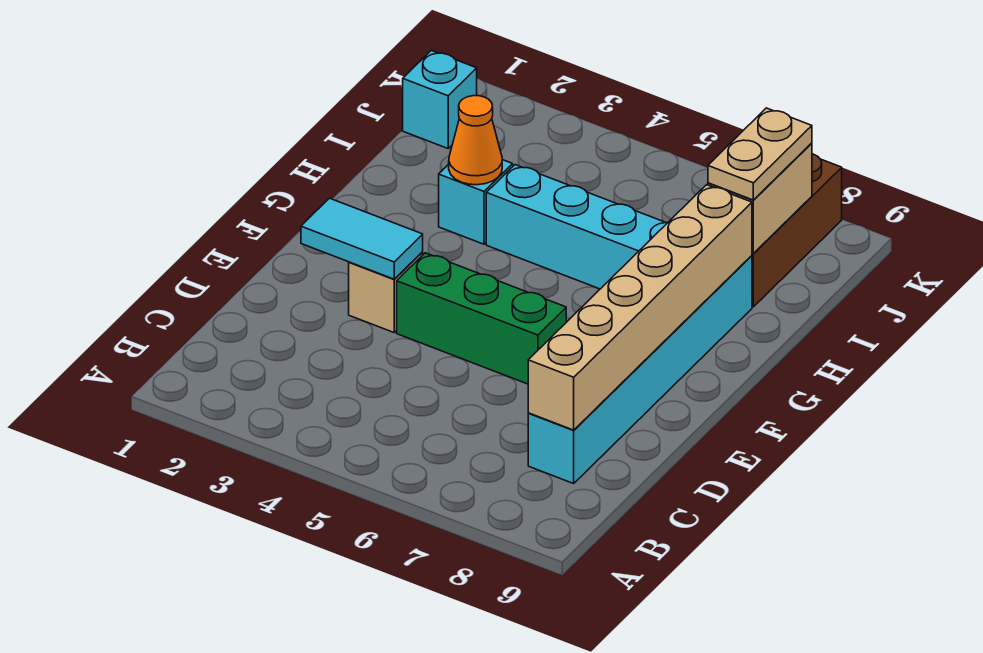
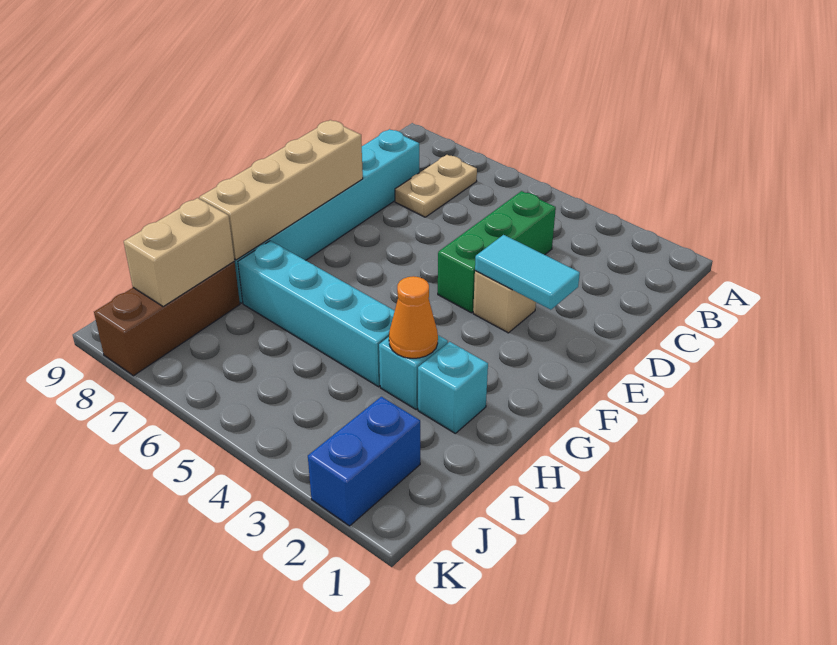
tan 1x6 brick [528,185,752,430] -> tan 1x4 brick [199,120,363,260]
green 1x3 brick [397,253,566,384] -> green 1x3 brick turned to [438,191,556,313]
tan 1x2 plate [708,108,812,200] -> tan 1x2 plate moved to [395,155,477,217]
cyan 1x1 brick [403,50,477,148] -> cyan 1x1 brick moved to [418,342,488,433]
none -> blue 1x2 brick [308,397,420,526]

